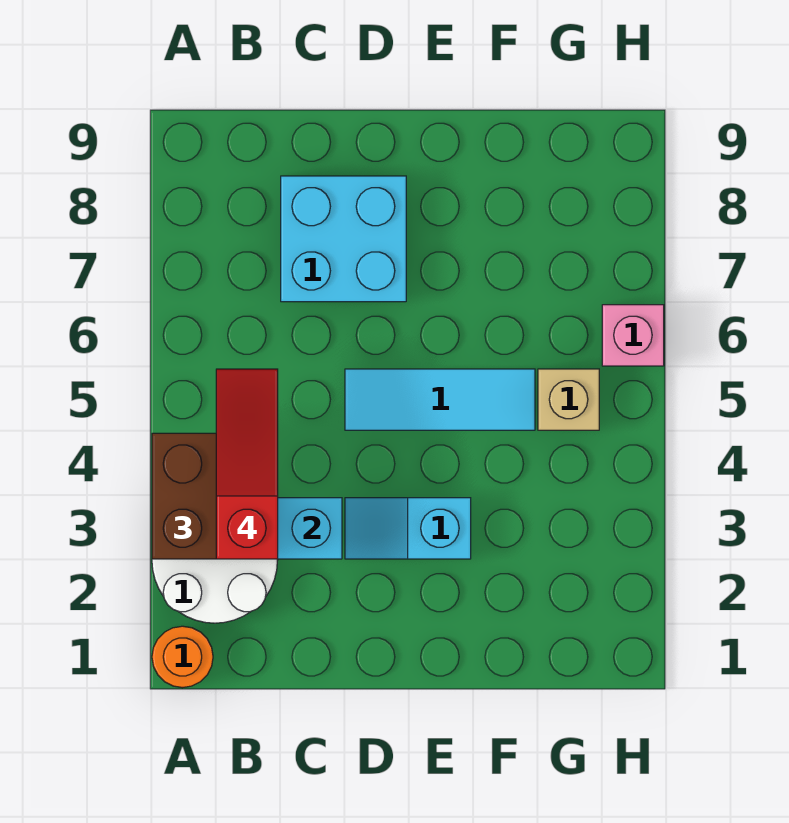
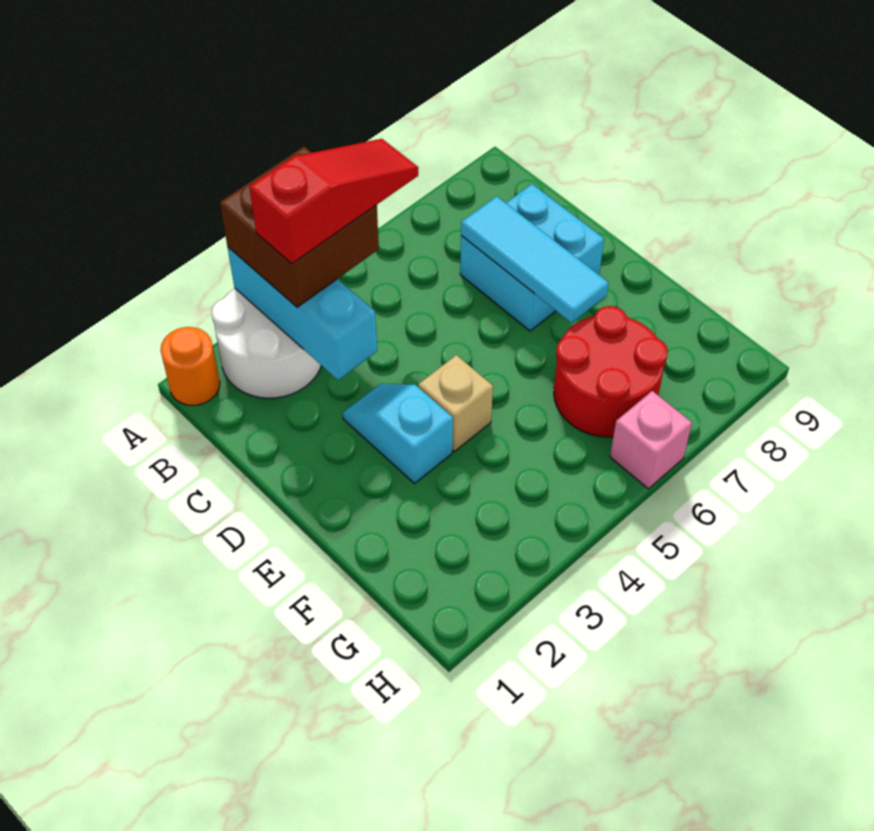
cyan 1x3 tile [345,369,535,430] -> cyan 1x3 tile moved to [461,196,609,323]
none -> red 2x2 round brick [554,306,668,437]
tan 1x1 brick [538,369,599,430] -> tan 1x1 brick moved to [418,355,493,452]

